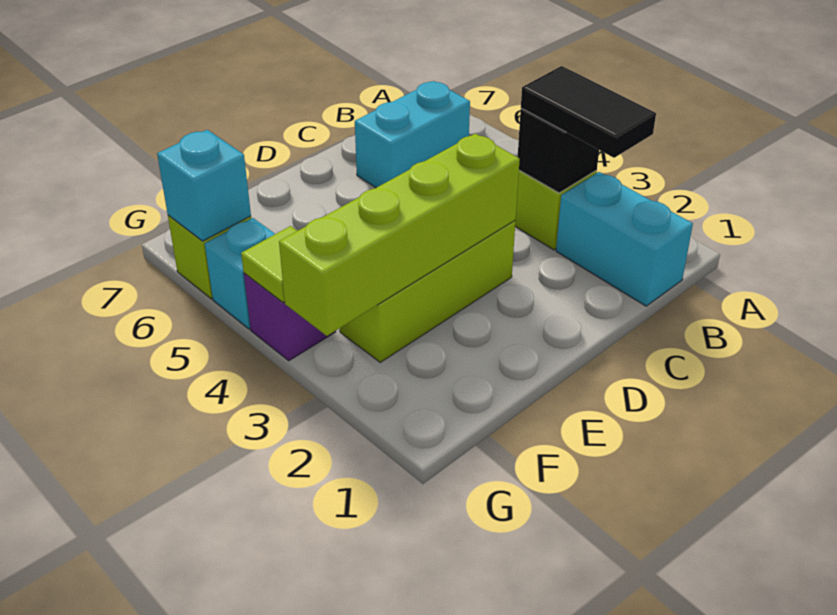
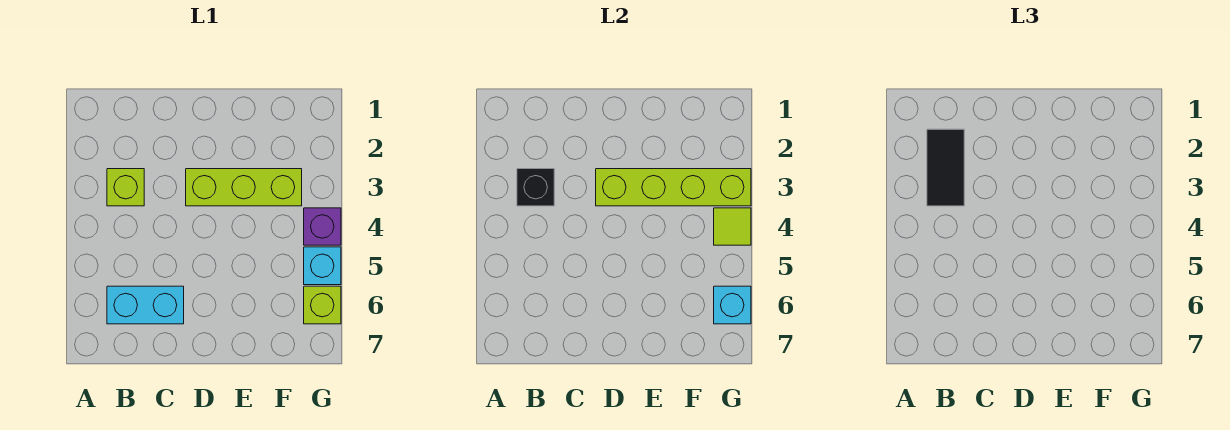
cyan 1x2 brick [556,172,693,306] -> none

